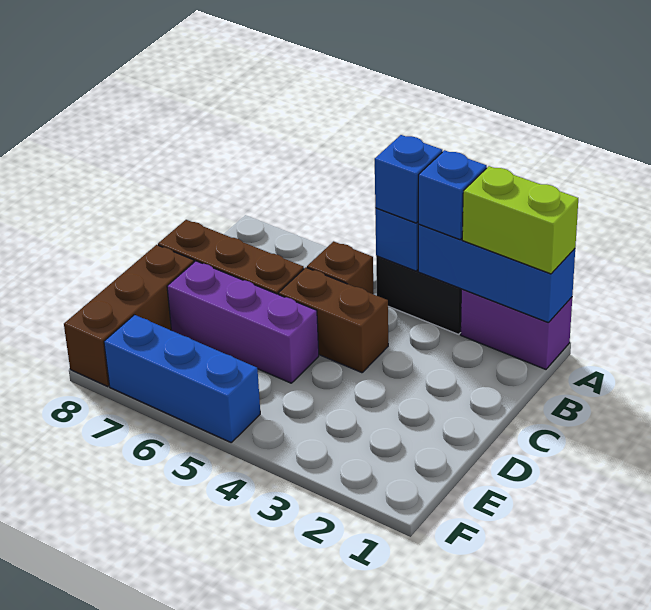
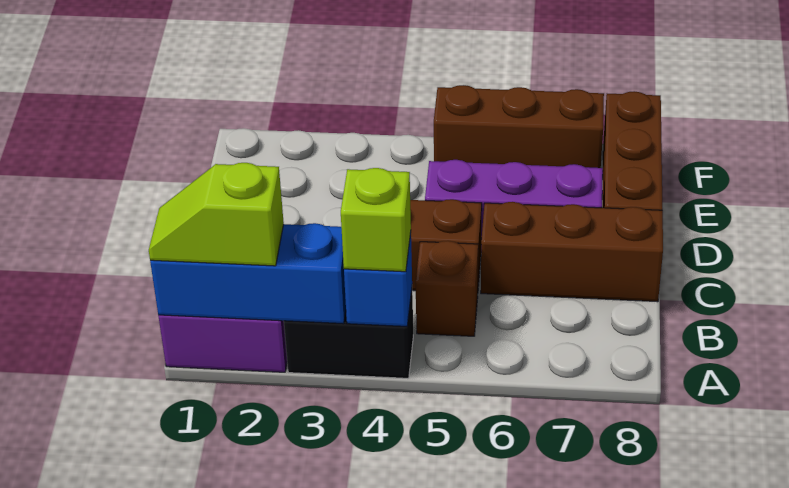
lime 1x2 brick [462,166,578,274] -> lime 1x2 slope [149,163,284,266]
blue 1x1 brick [418,150,487,240] -> none
blue 1x1 brick [375,135,442,223] -> lime 1x1 brick [341,168,411,272]
blue 1x3 brick [104,315,260,442] -> brown 1x3 brick [434,85,604,168]

